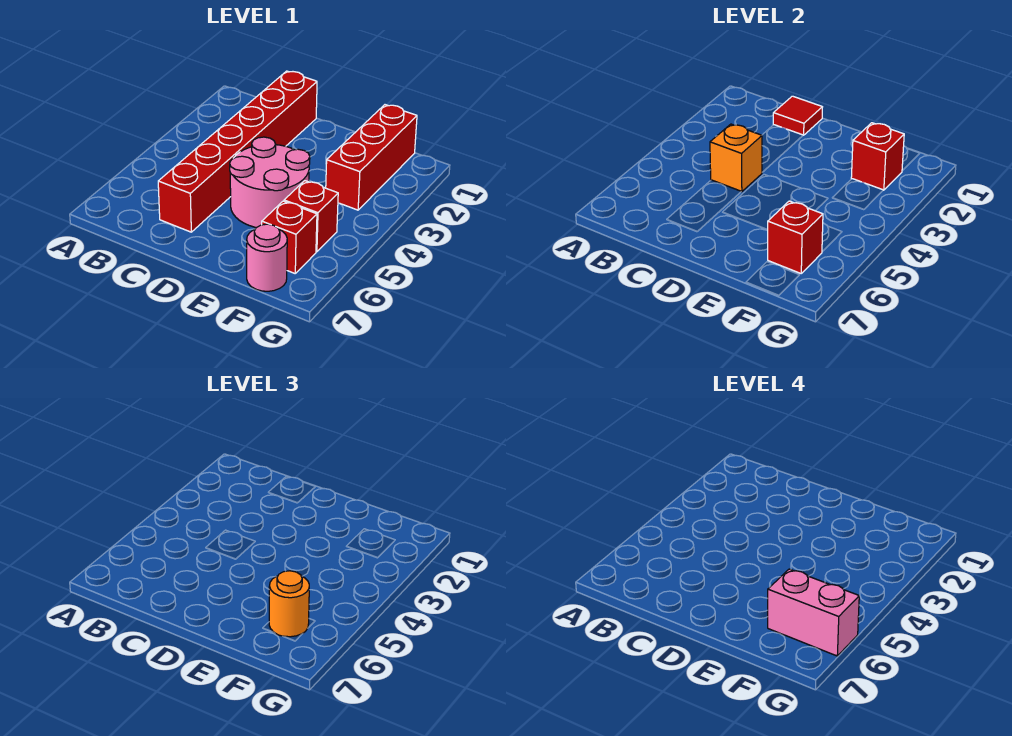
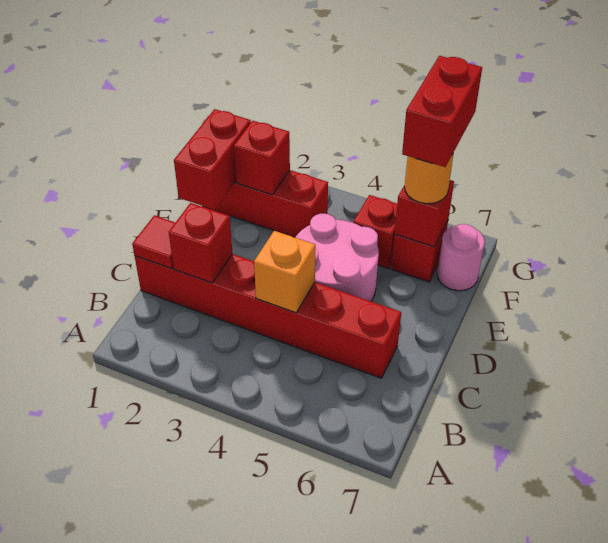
none -> red 1x1 brick [169,203,233,283]
none -> red 1x2 brick [174,109,251,210]
pink 1x2 brick [768,569,859,656] -> red 1x2 brick [402,56,482,167]

